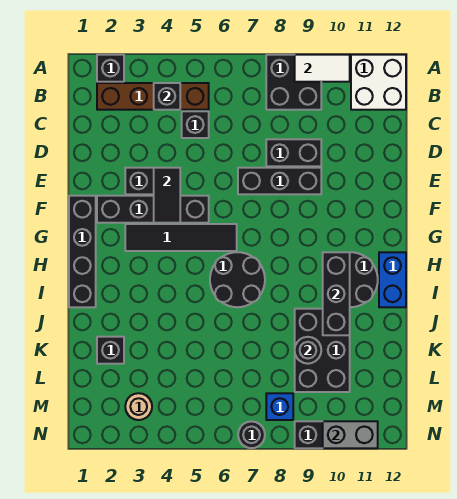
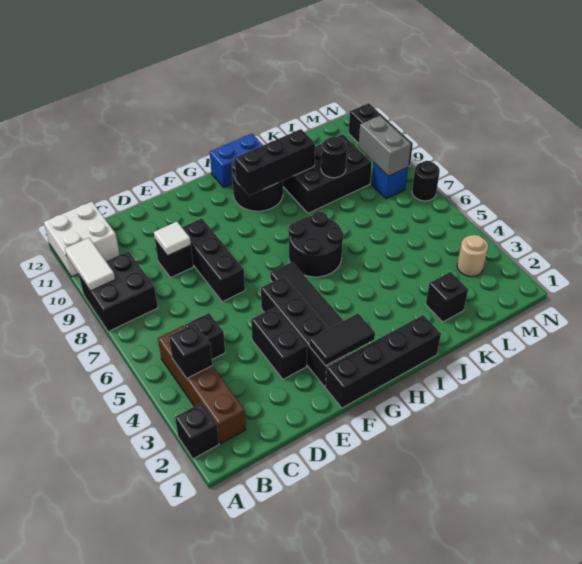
black 1x2 brick [266,139,321,166] -> black 1x1 brick [155,240,193,277]
none -> white 1x1 tile [154,222,191,256]
black 1x2 tile [154,168,180,223] -> black 1x2 tile moved to [309,314,375,366]
grey 1x2 brick [323,421,378,448] -> grey 1x2 brick moved to [359,116,411,176]

